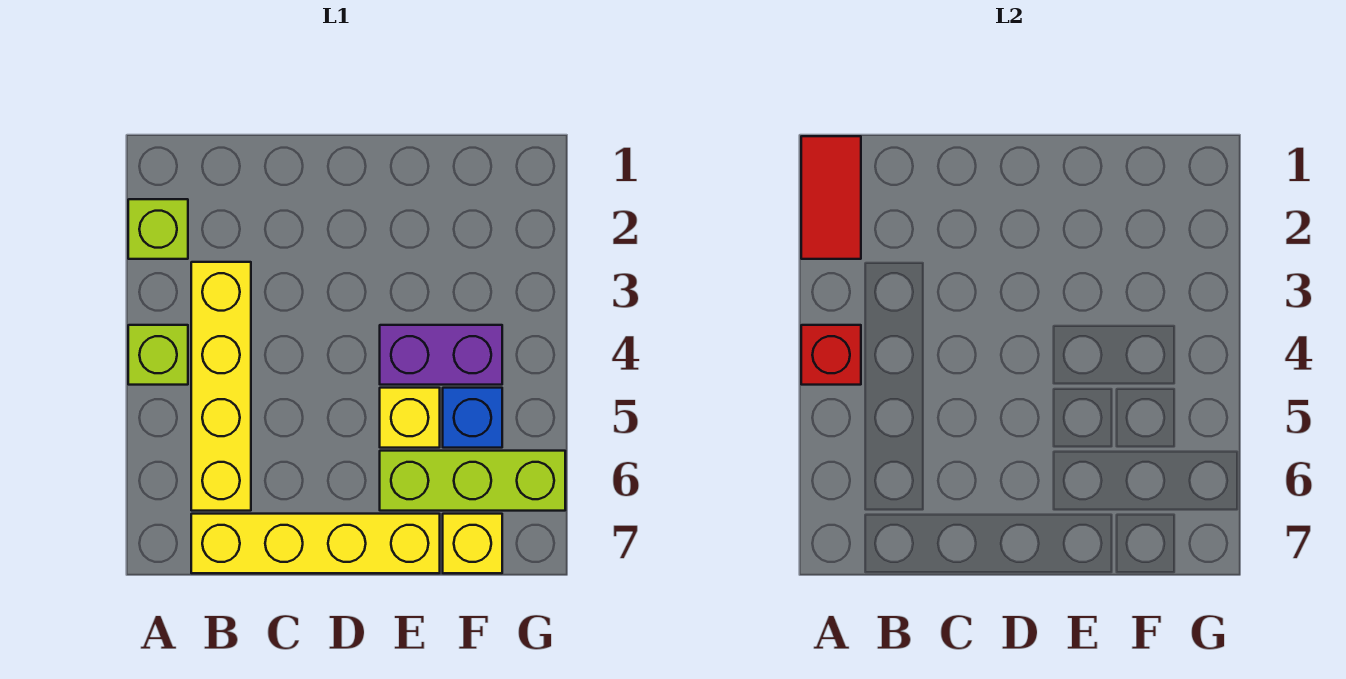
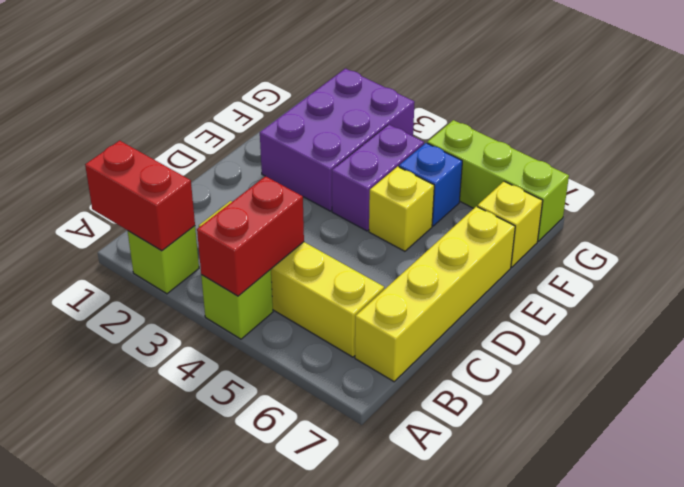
red 1x2 tile [801,136,861,259] -> red 1x2 brick [85,141,195,251]
red 1x1 brick [801,325,861,385] -> red 1x2 brick [197,176,304,296]
none -> purple 2x3 brick [260,69,415,211]
lime 1x3 brick [380,451,565,511] -> lime 1x3 brick turned to [427,120,569,241]

